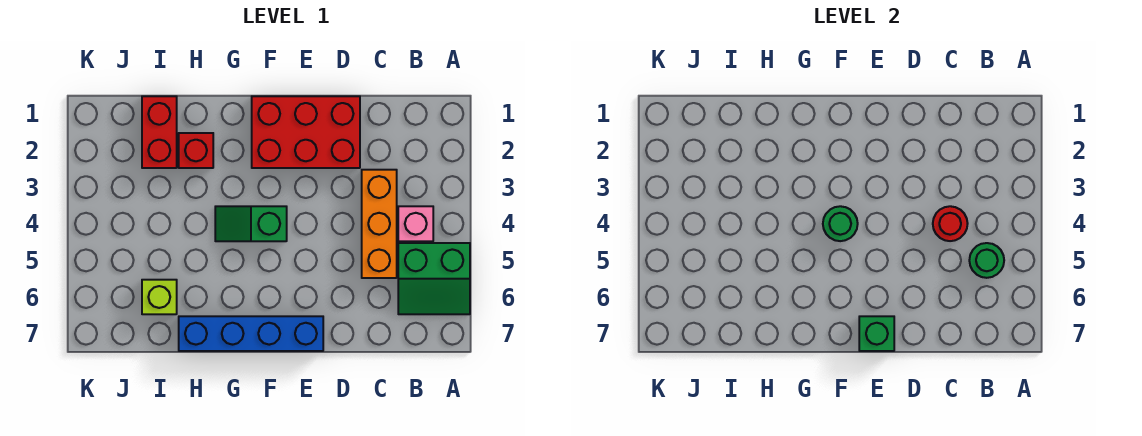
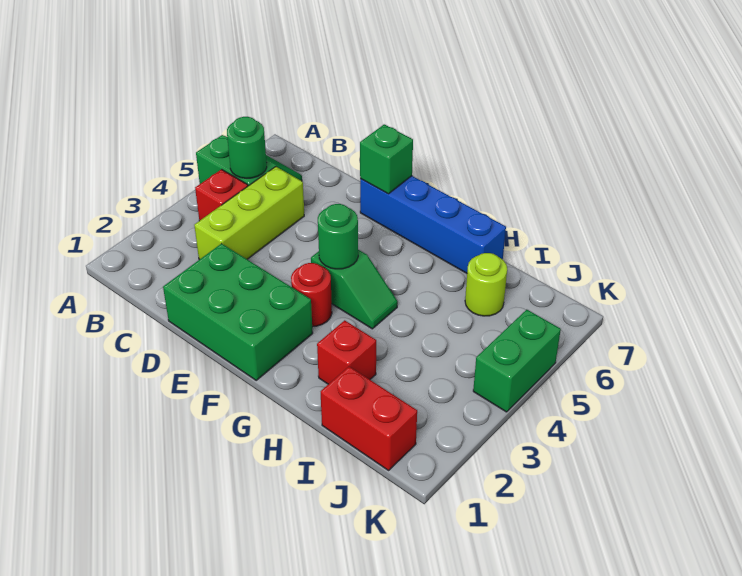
pink 1x1 brick [398,206,433,241] -> red 1x1 brick [195,169,248,221]
orange 1x3 brick [362,170,397,278] -> lime 1x3 brick [194,167,304,260]
red 1x1 round brick [933,206,968,241] -> red 1x1 round brick moved to [291,263,332,327]
red 2x3 brick [252,96,360,168] -> green 2x3 brick [163,243,313,380]
red 1x2 brick [142,96,177,168] -> red 1x2 brick turned to [321,367,417,470]
lime 1x1 brick [142,280,177,314] -> lime 1x1 round brick [465,253,507,316]
none -> green 1x2 brick [473,310,561,412]

